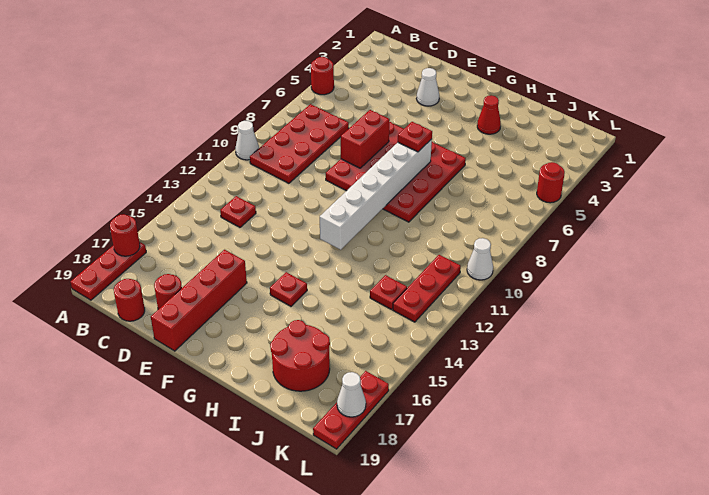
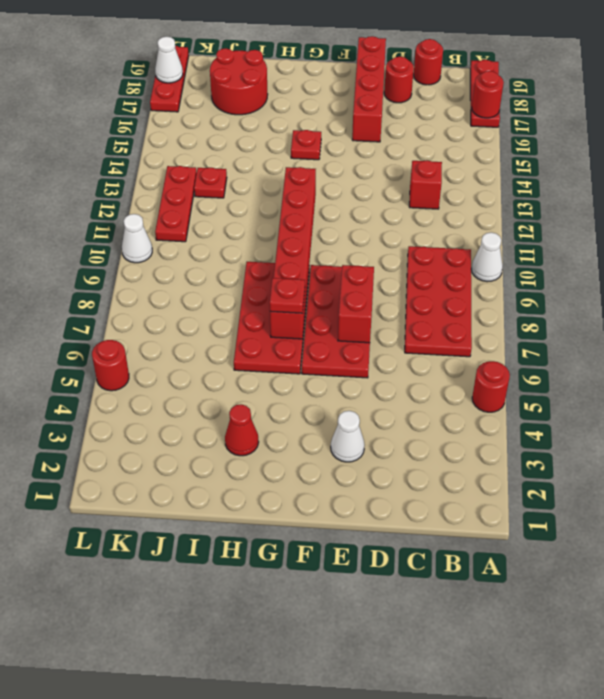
red 1x1 plate [220,196,256,227] -> red 1x1 brick [409,160,442,209]
white 1x6 brick [320,139,432,250] -> red 1x6 brick [270,167,316,339]

